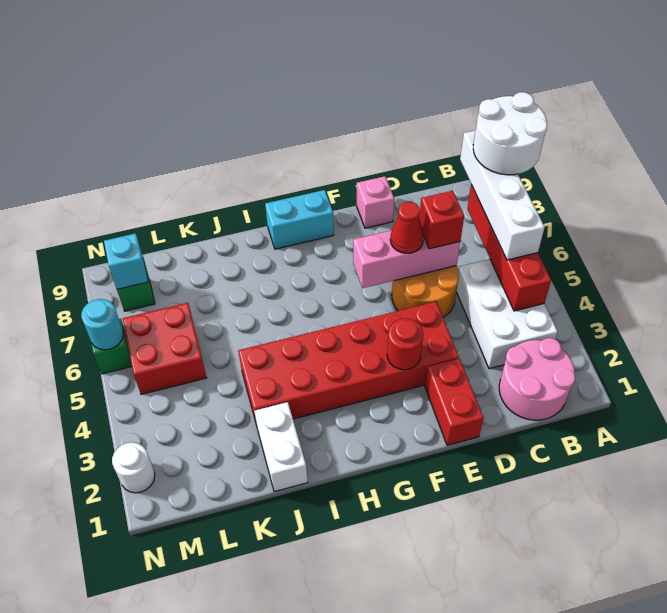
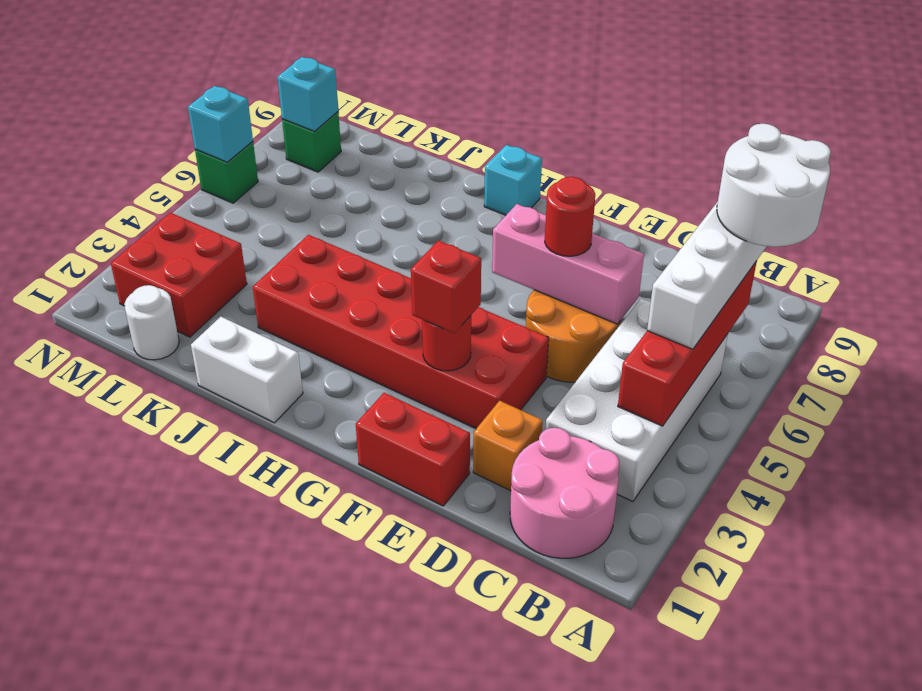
white 2x3 brick [457,259,558,369] -> white 2x4 brick [546,298,728,501]
none -> orange 1x1 brick [473,401,543,491]
red 1x1 brick [419,191,464,249] -> red 1x1 brick moved to [411,241,481,333]
red 1x2 brick [425,358,484,445] -> red 1x2 brick turned to [356,393,470,506]
red 1x1 cone [390,202,424,253] -> red 1x1 round brick [545,177,595,256]
pink 1x1 brick [357,176,394,228] -> none
cyan 1x2 brick [265,190,334,249] -> cyan 1x1 brick [484,145,542,215]
white 1x2 brick [254,402,308,492] -> white 1x2 brick turned to [191,317,303,423]
red 2x2 brick [123,303,207,394] -> red 2x2 brick moved to [111,213,247,337]
white 1x1 round brick [112,442,155,493] -> white 1x1 round brick moved to [124,285,179,360]
cyan 1x1 round brick [81,299,123,350] -> cyan 1x1 brick [188,86,253,162]

